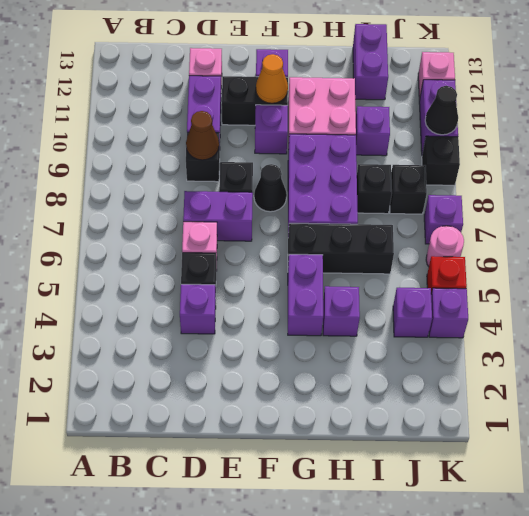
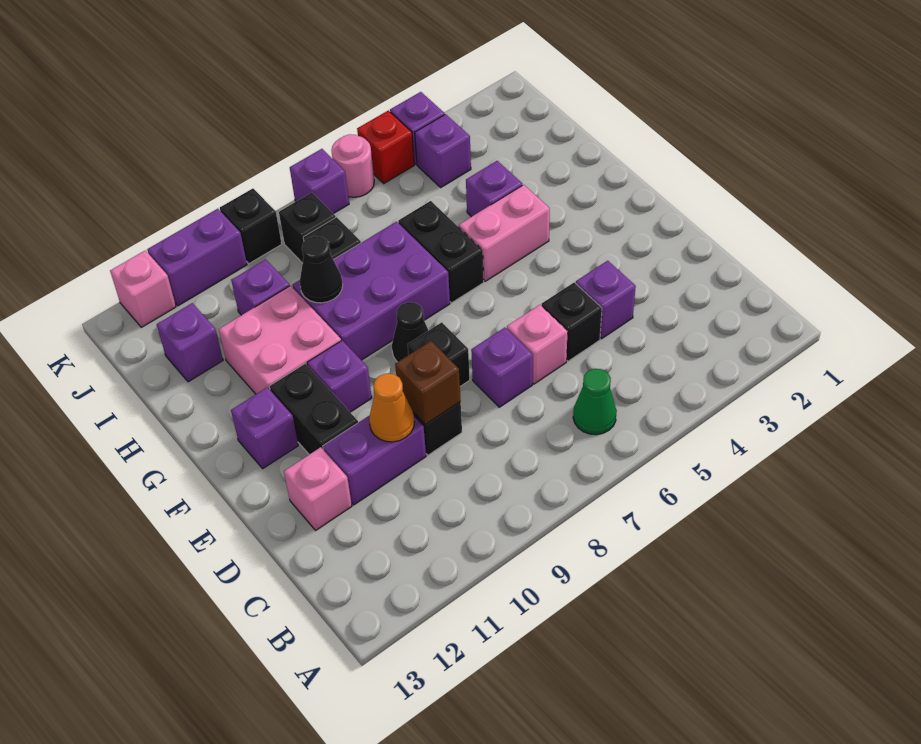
none -> green 1x1 cone [573,369,617,435]
purple 1x2 brick [183,191,253,241] -> purple 1x1 brick [471,328,533,407]
brown 1x1 cone [186,111,219,160] -> brown 1x1 brick [395,341,461,425]
orange 1x1 cone [256,54,288,103] -> orange 1x1 cone moved to [369,374,414,442]
purple 1x2 brick [288,254,323,336] -> pink 1x2 brick [459,185,550,281]
black 1x3 brick [288,223,394,274] -> black 1x2 brick [398,201,484,303]
purple 1x2 brick [353,24,388,100] -> purple 1x1 brick [157,303,223,382]
black 1x1 cone [425,86,458,135] -> black 1x1 cone moved to [300,236,343,303]

